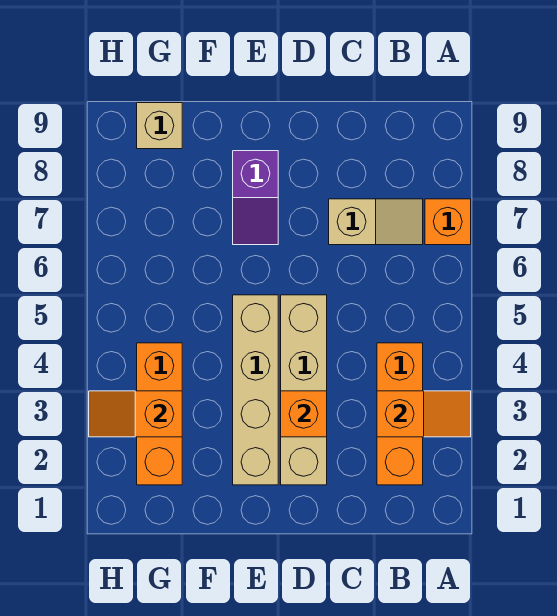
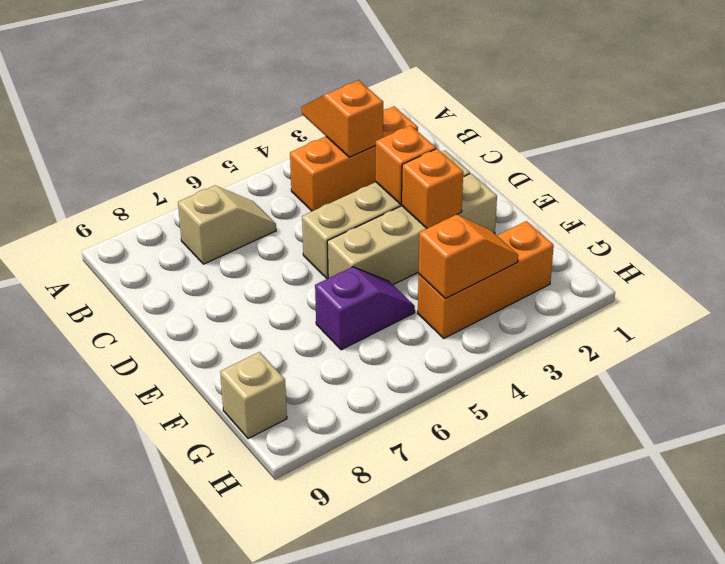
orange 1x1 brick [425,199,471,245] -> orange 1x1 brick moved to [402,149,463,228]
tan 1x2 slope [329,199,423,245] -> tan 1x2 slope turned to [178,186,276,264]
purple 1x2 slope [233,151,278,245] -> purple 1x2 slope moved to [315,267,415,350]
orange 1x2 slope [89,391,182,437] -> orange 1x2 slope turned to [419,215,518,299]

